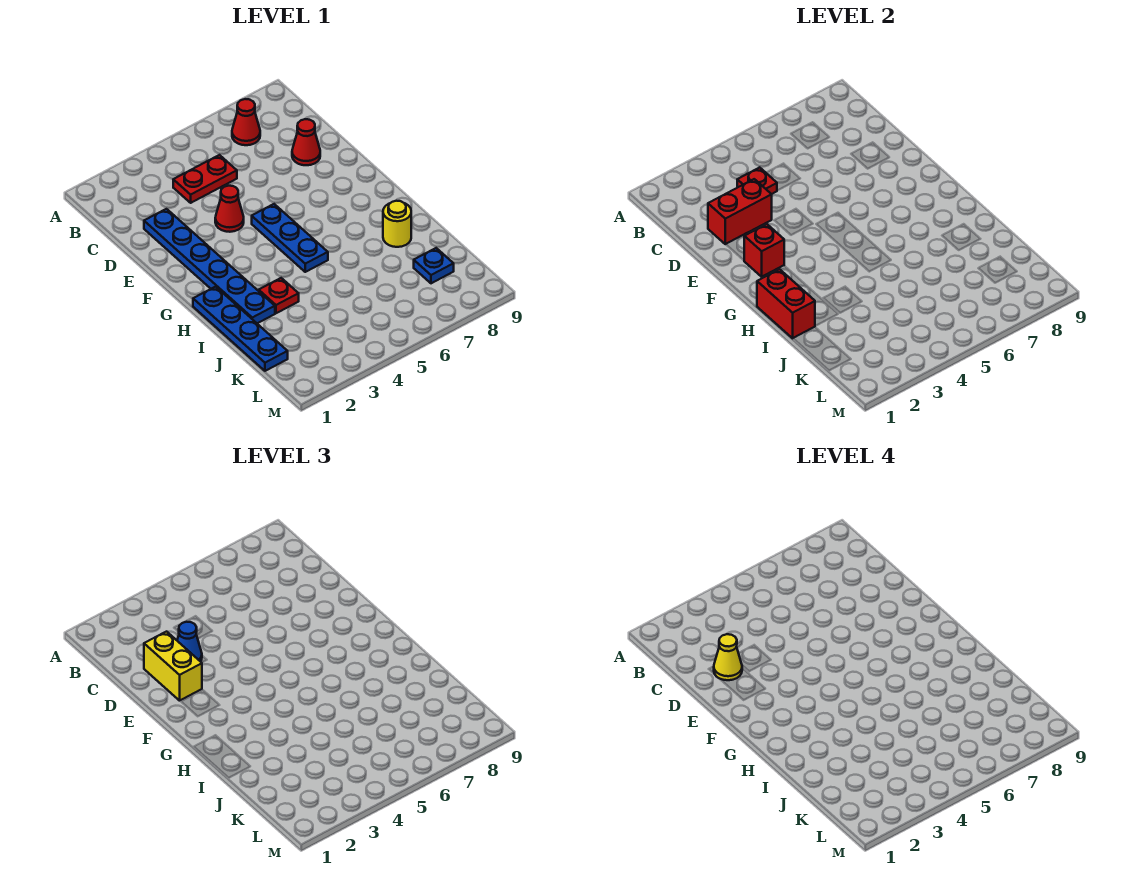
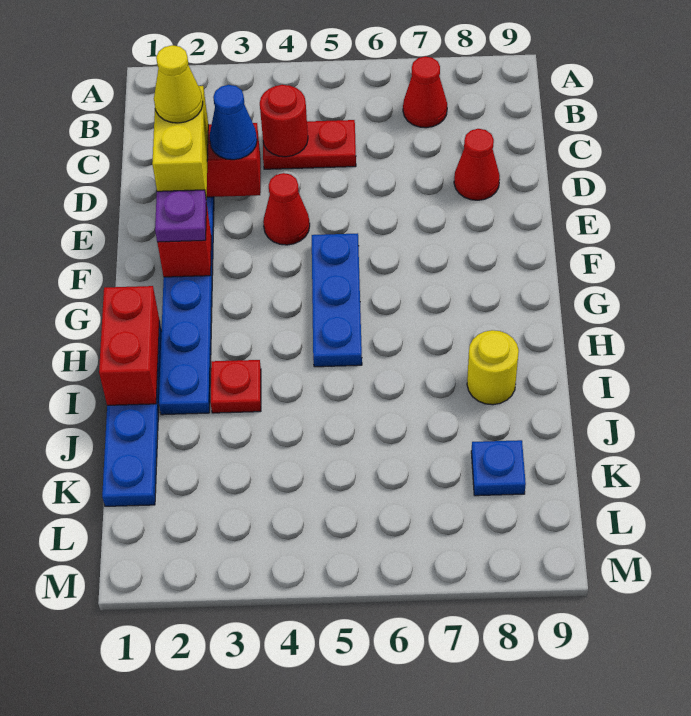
red 1x1 plate [737,167,777,194] -> red 1x1 round brick [260,85,308,157]
none -> purple 1x1 plate [155,190,206,242]

